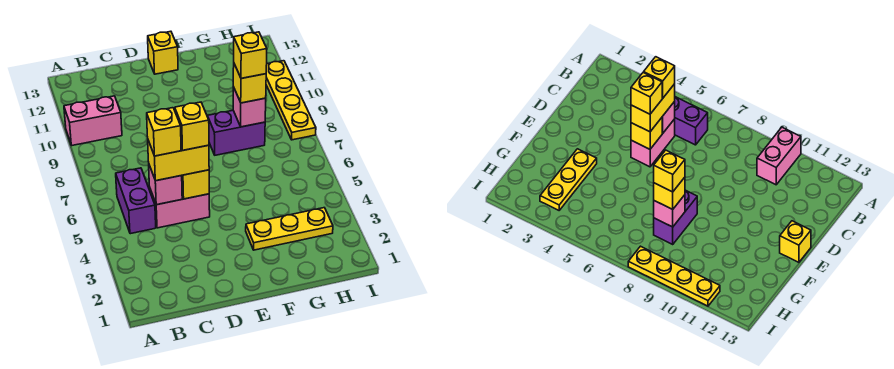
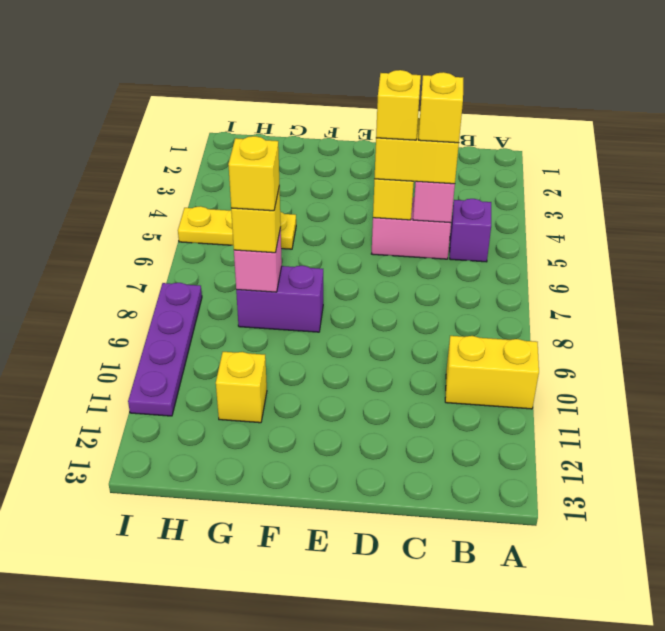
pink 1x2 brick [64,96,122,145] -> yellow 1x2 brick [445,336,539,409]
purple 1x2 brick [116,168,156,234] -> purple 1x1 brick [450,199,491,262]
yellow 1x1 brick [148,31,178,74] -> yellow 1x1 brick moved to [216,352,267,423]
yellow 1x3 plate [246,208,333,250] -> yellow 1x3 plate moved to [178,206,296,249]
yellow 1x4 plate [266,61,316,140] -> purple 1x4 plate [128,283,202,416]

